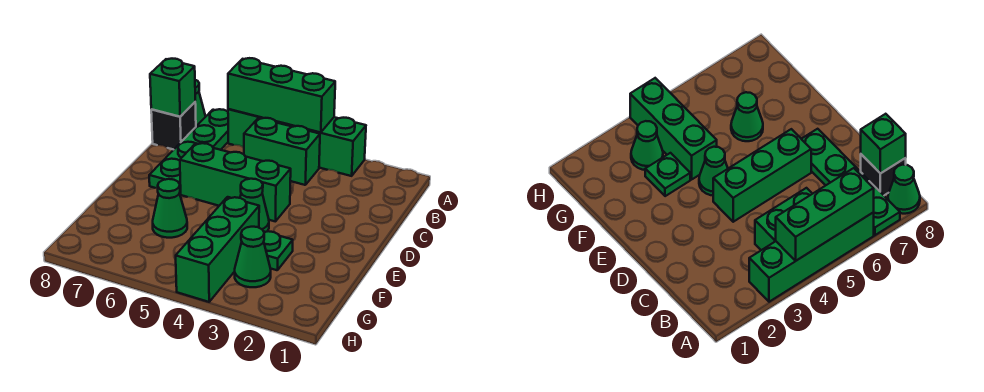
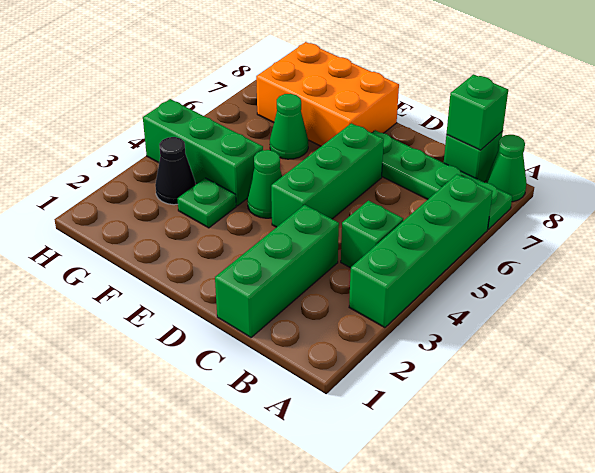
green 1x3 brick [228,58,335,133] -> green 1x3 brick moved to [215,205,339,337]
green 1x2 brick [244,118,320,185] -> green 1x1 brick [341,201,403,268]
black 1x1 brick [151,102,196,150] -> green 1x1 brick [444,131,503,182]
none -> orange 2x3 brick [256,42,399,146]
green 1x1 cone [235,227,271,287] -> black 1x1 cone [155,137,196,205]

